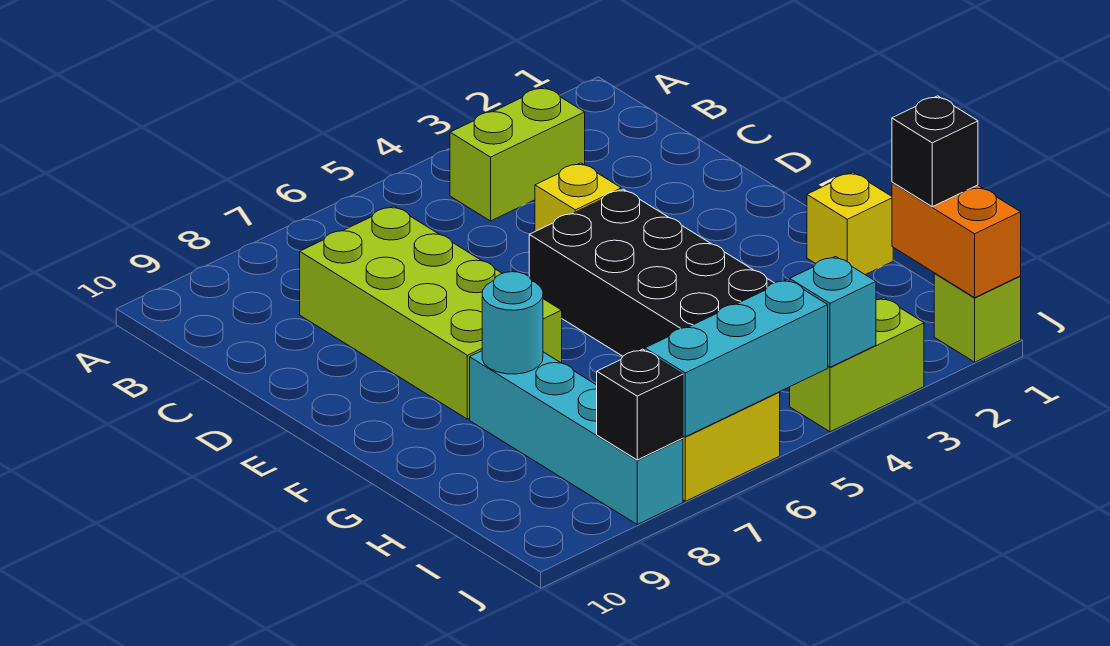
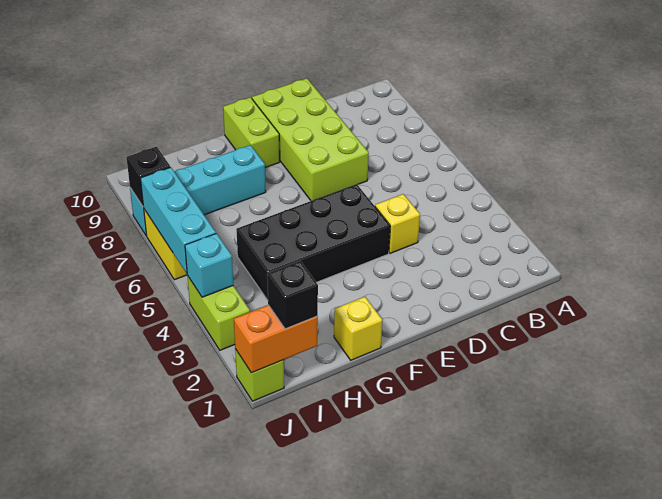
lime 1x2 brick [450,87,585,221] -> lime 1x2 brick moved to [223,97,280,168]
lime 2x4 brick [300,206,562,419] -> lime 2x4 brick turned to [252,78,369,201]
cyan 1x1 round brick [482,272,543,374] -> none

